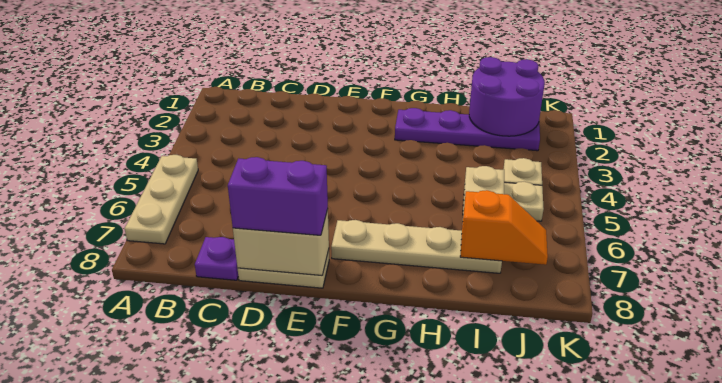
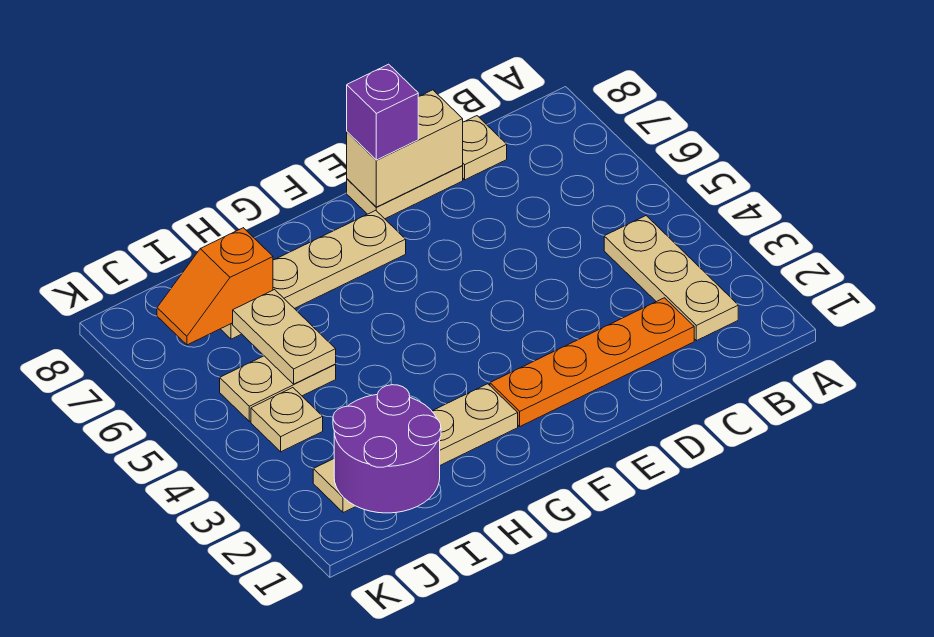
tan 1x3 plate [125,155,198,244] -> tan 1x3 plate moved to [604,216,738,341]
none -> orange 1x4 plate [490,298,694,426]
purple 1x1 plate [195,237,238,280] -> tan 1x1 plate [462,116,507,180]
purple 1x2 brick [228,157,328,235] -> purple 1x1 brick [347,64,418,160]
purple 1x4 plate [395,108,540,151] -> tan 1x4 plate [313,384,518,513]

